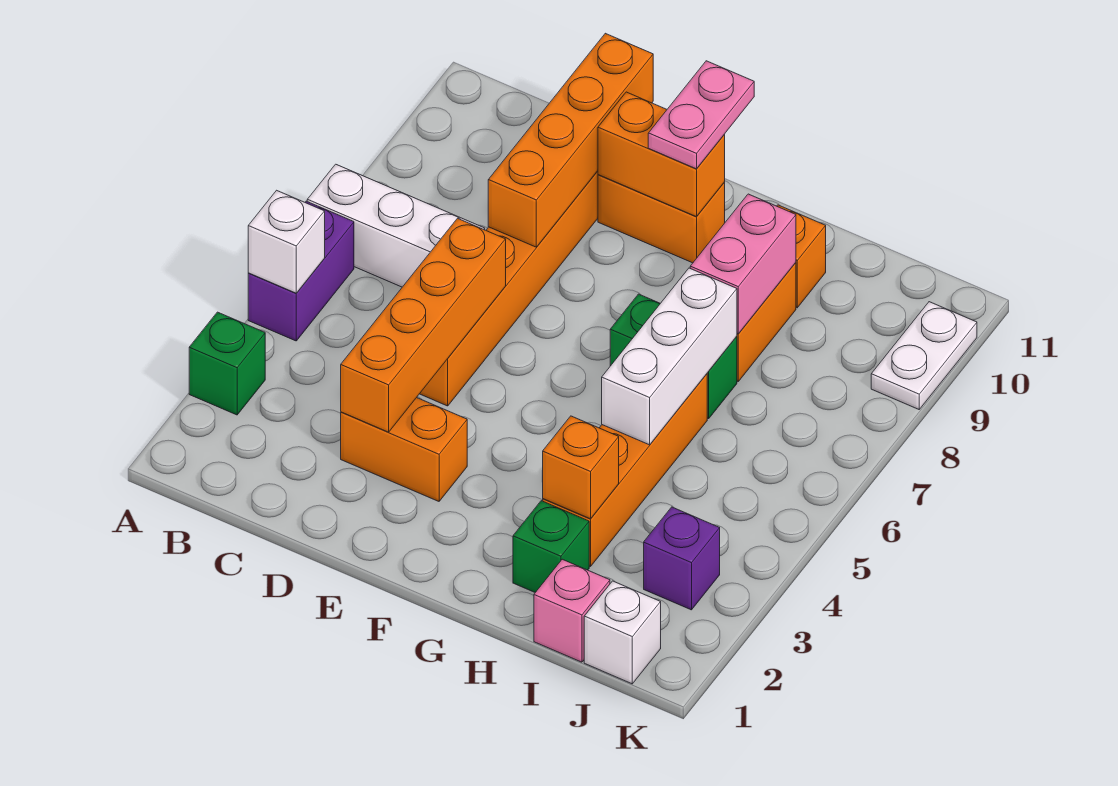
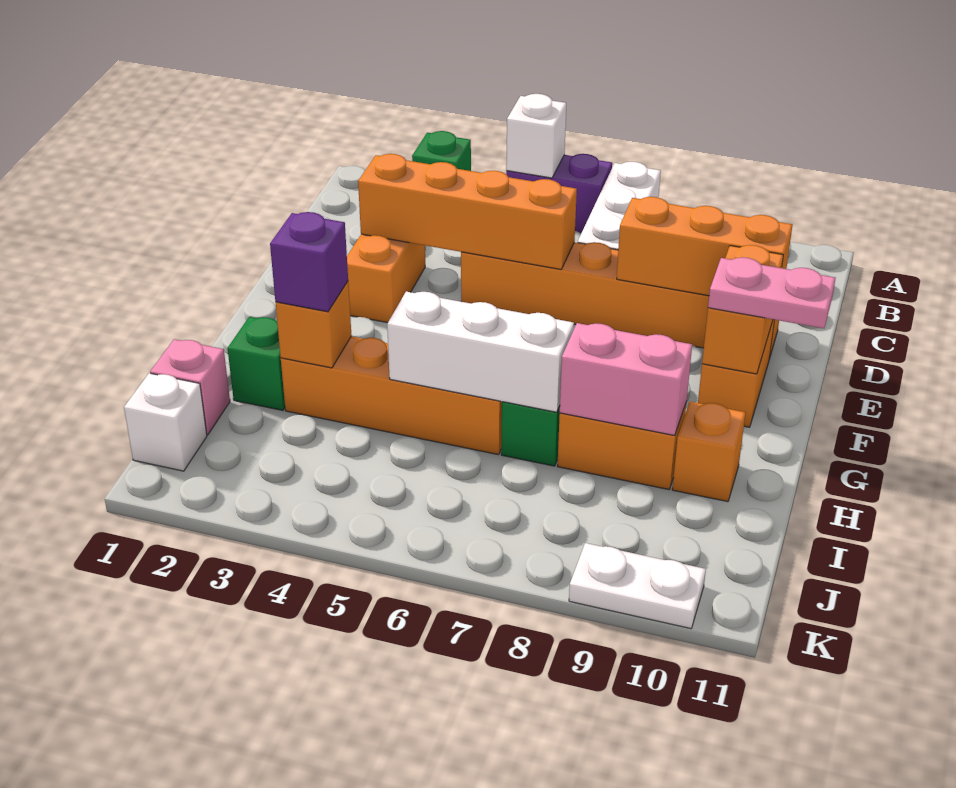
orange 1x4 brick [488,33,653,247] -> orange 1x3 brick [617,197,792,296]
purple 1x1 brick [644,507,720,610] -> purple 1x1 brick moved to [270,212,348,312]

